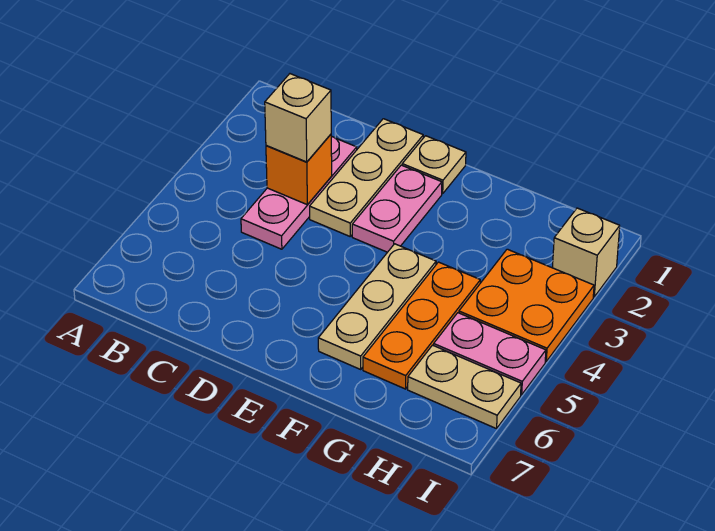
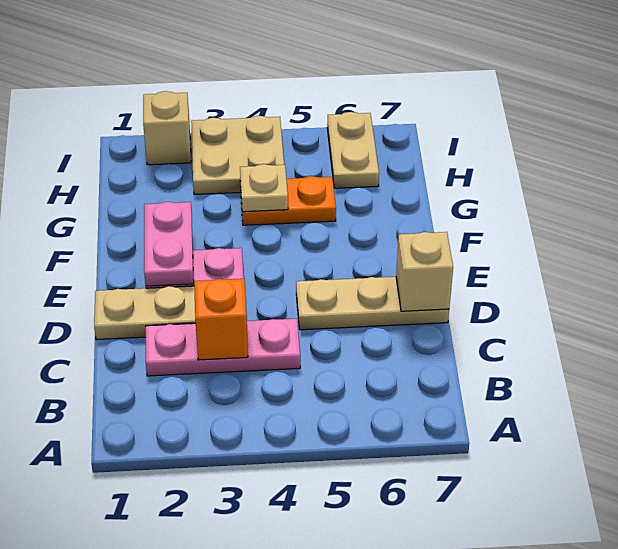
tan 1x1 brick [265,74,331,162] -> tan 1x1 brick moved to [396,232,453,311]
tan 1x1 plate [402,136,466,194] -> tan 1x1 plate moved to [240,164,288,212]
tan 1x3 plate [318,244,436,369] -> tan 1x3 plate moved to [296,277,449,330]
orange 1x3 plate [363,262,480,389] -> orange 1x2 plate [241,176,336,225]
orange 2x2 plate [459,249,594,361] -> tan 2x2 plate [191,116,284,195]
pink 1x2 plate [434,313,546,395] -> pink 1x2 plate moved to [144,202,194,286]

